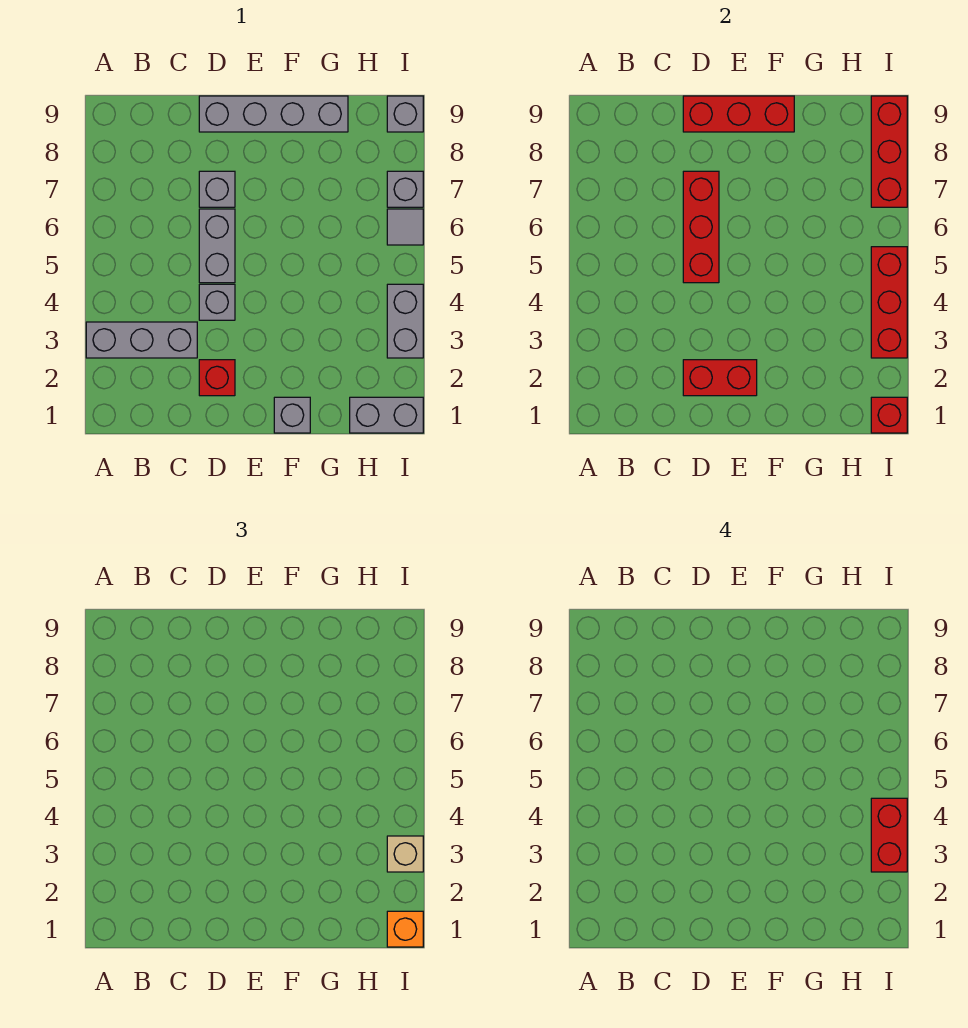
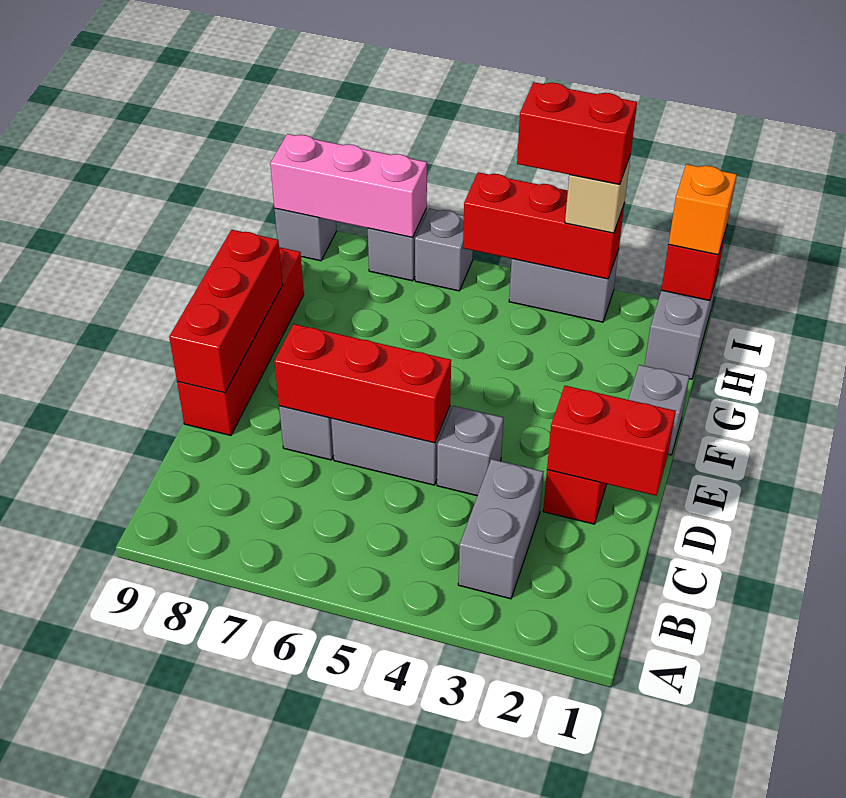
grey 1x3 brick [86,322,197,358] -> grey 1x2 brick [458,459,543,599]
red 1x2 brick [683,360,757,396] -> red 1x2 brick turned to [547,386,676,496]
grey 1x4 brick [199,96,348,132] -> red 1x4 brick [177,247,304,435]
grey 1x1 tile [387,209,423,245] -> grey 1x1 brick [415,208,473,291]
red 1x3 brick [871,96,907,207] -> pink 1x3 brick [270,134,427,237]

